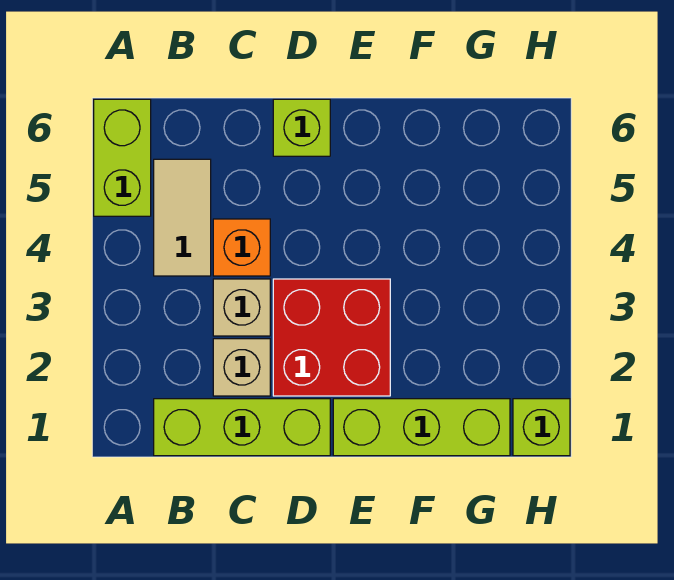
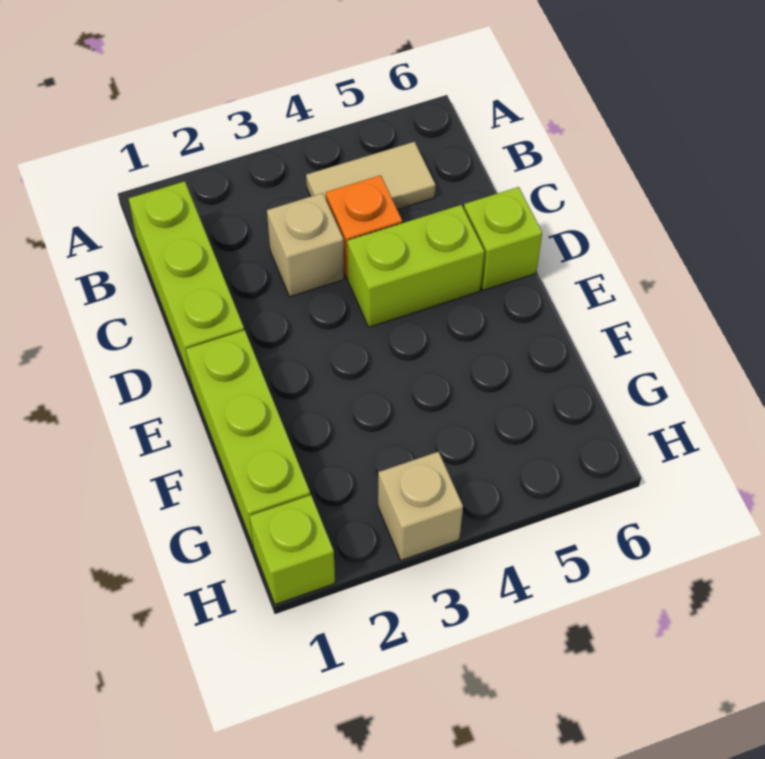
lime 1x2 brick [94,99,151,216] -> lime 1x2 brick moved to [347,205,484,327]
tan 1x1 brick [213,339,270,396] -> tan 1x1 brick moved to [378,452,463,560]
red 2x2 brick [273,279,390,396] -> none

